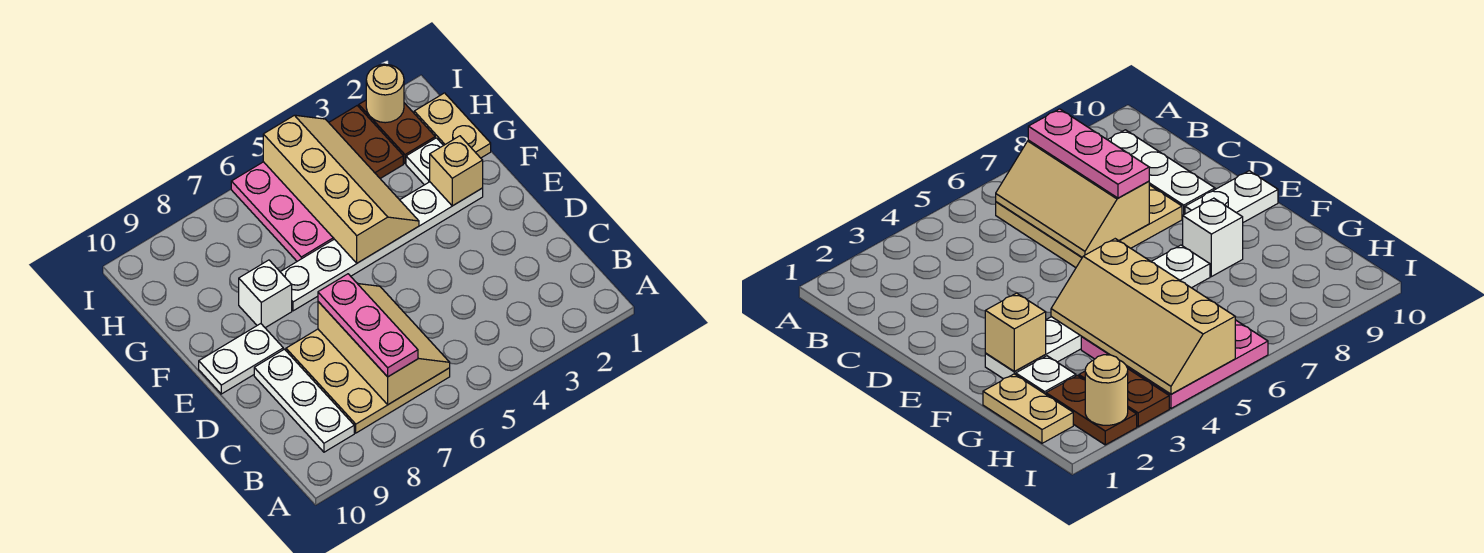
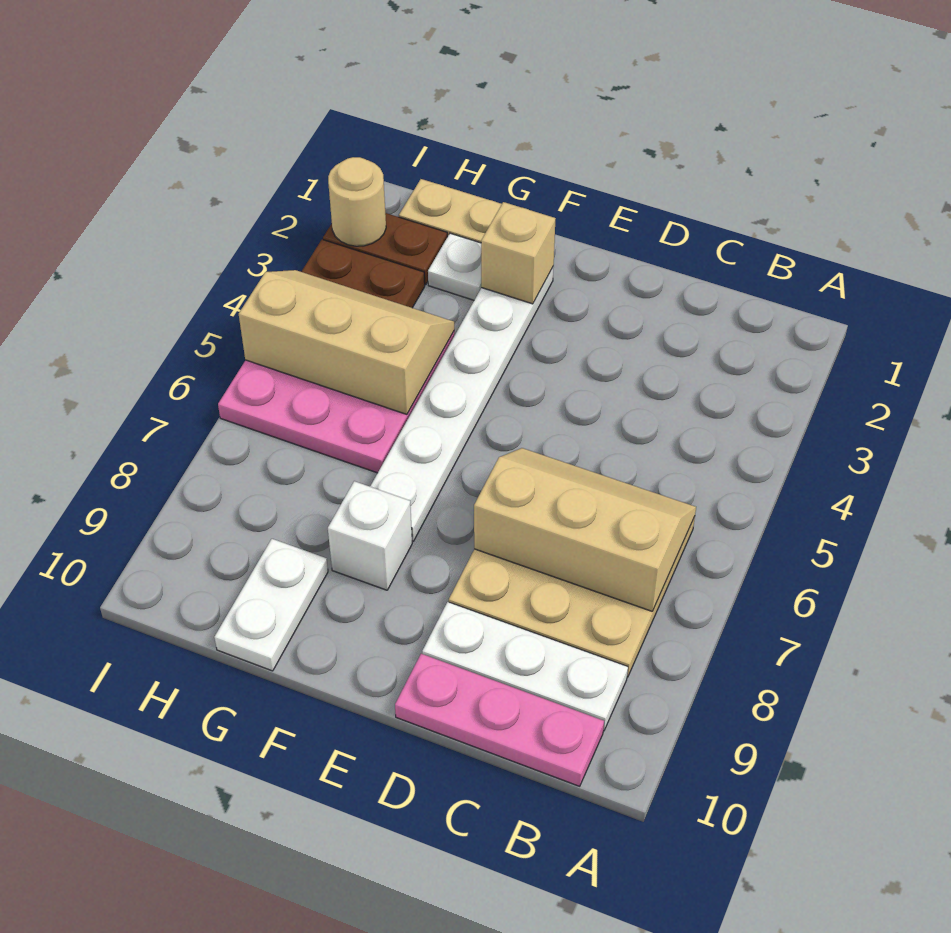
pink 1x3 plate [318,274,418,377] -> pink 1x3 plate moved to [395,654,604,786]
white 1x2 plate [199,324,283,394] -> white 1x2 plate moved to [214,539,328,671]
tan 2x4 slope [263,115,419,263] -> tan 2x3 slope [239,270,454,414]

